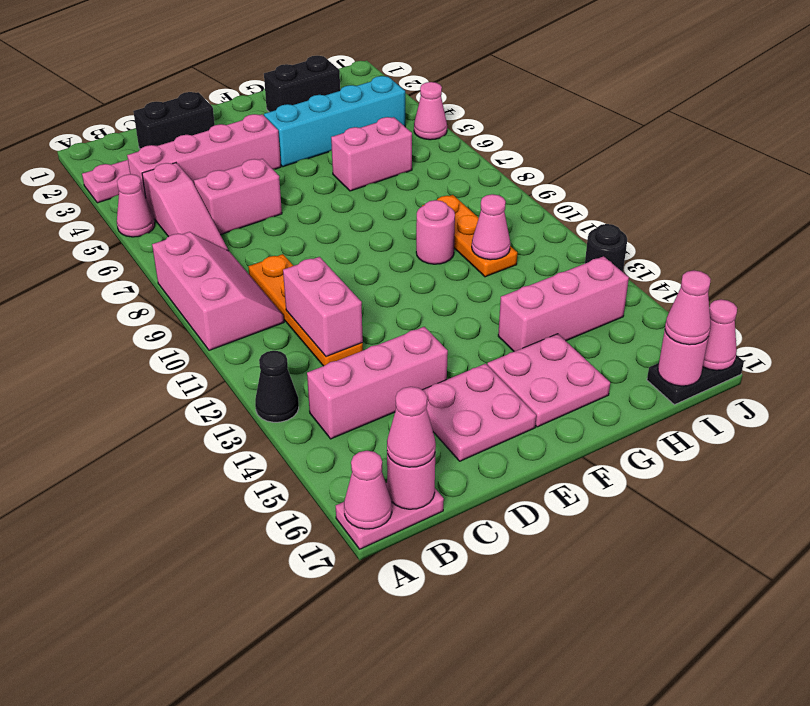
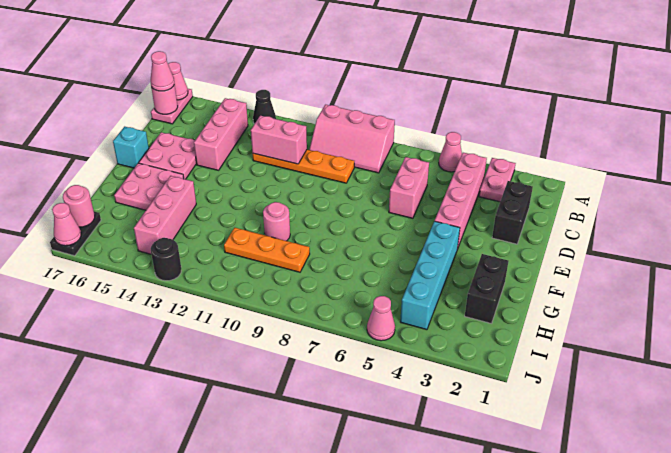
pink 1x3 slope [142,163,228,250] -> none
none -> cyan 1x1 brick [113,127,149,168]
pink 1x2 brick [331,117,412,191] -> none
pink 1x1 cone [472,194,510,260] -> none
pink 1x1 cone [665,270,711,345] -> none

